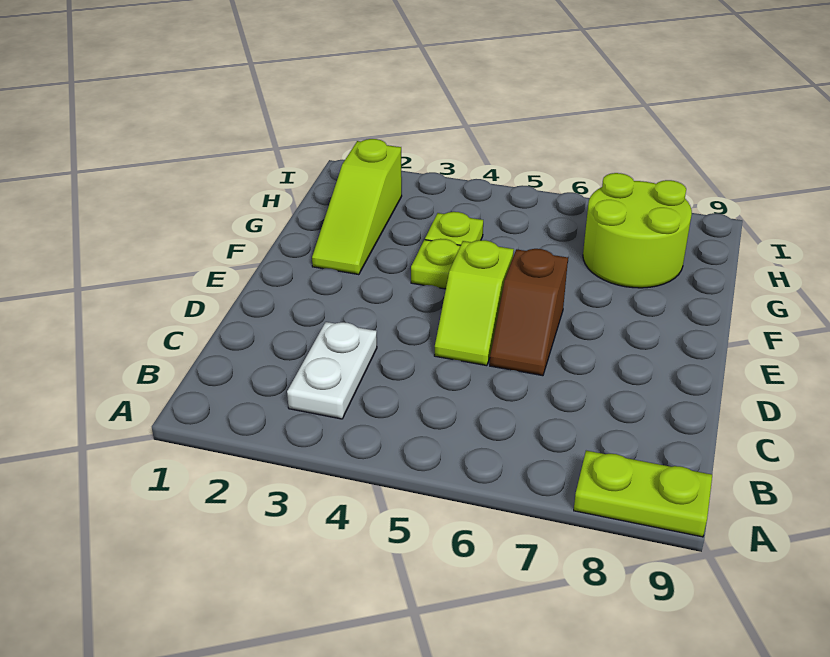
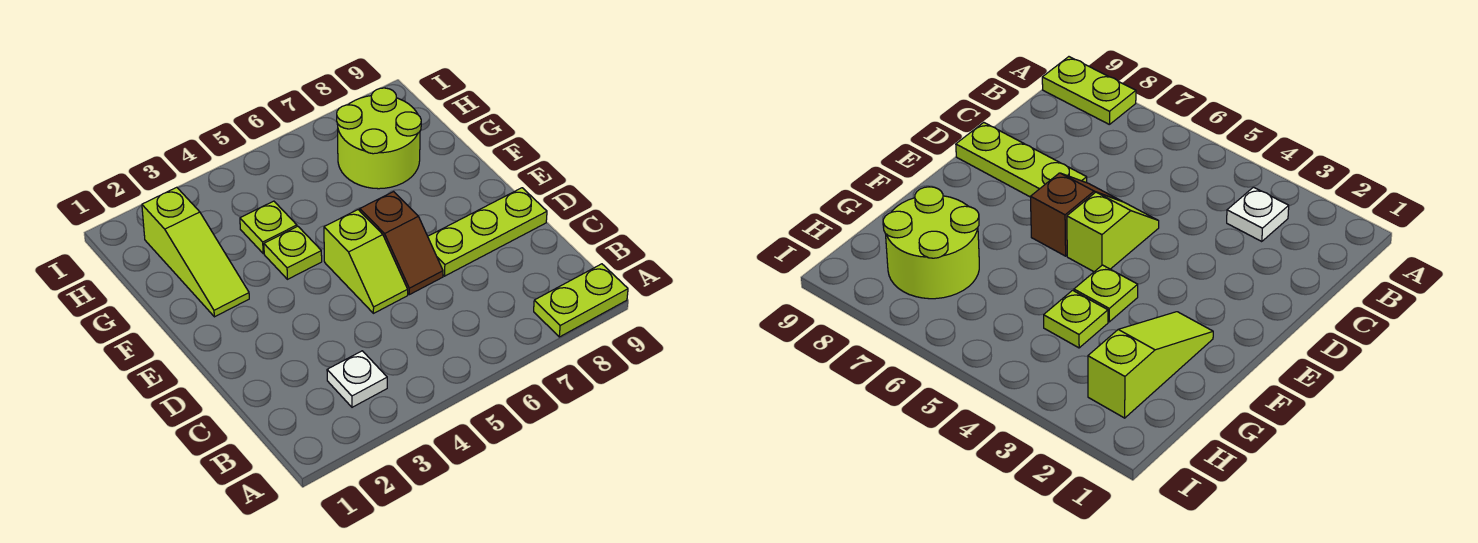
white 1x2 plate [287,322,377,419] -> white 1x1 plate [327,351,387,407]
none -> lime 1x3 plate [428,188,547,276]

